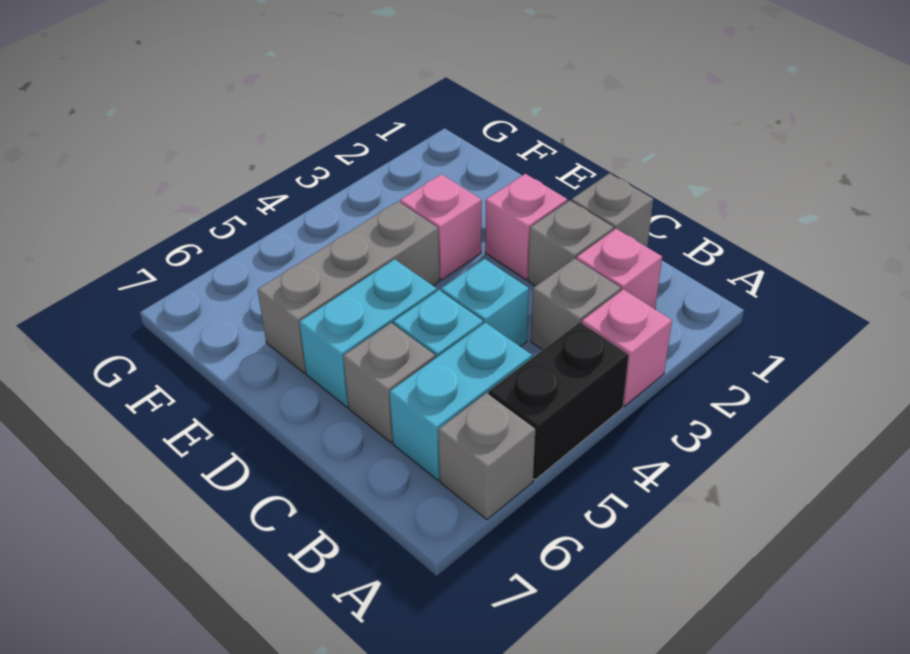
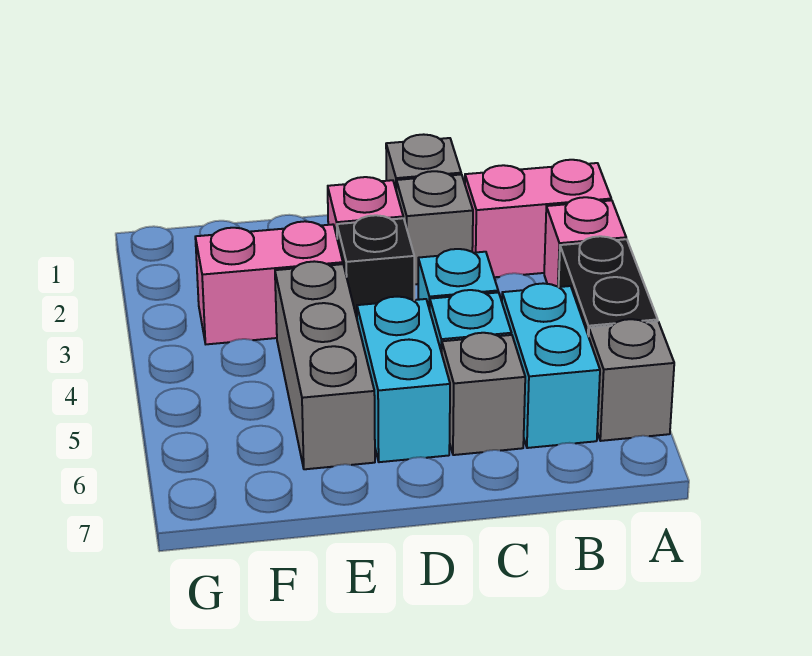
pink 1x1 brick [576,229,662,309] -> pink 1x2 brick [465,160,611,277]
grey 1x1 brick [531,259,621,350] -> none
none -> black 1x1 brick [337,215,414,318]
pink 1x1 brick [400,174,482,280] -> pink 1x2 brick [195,221,343,344]

